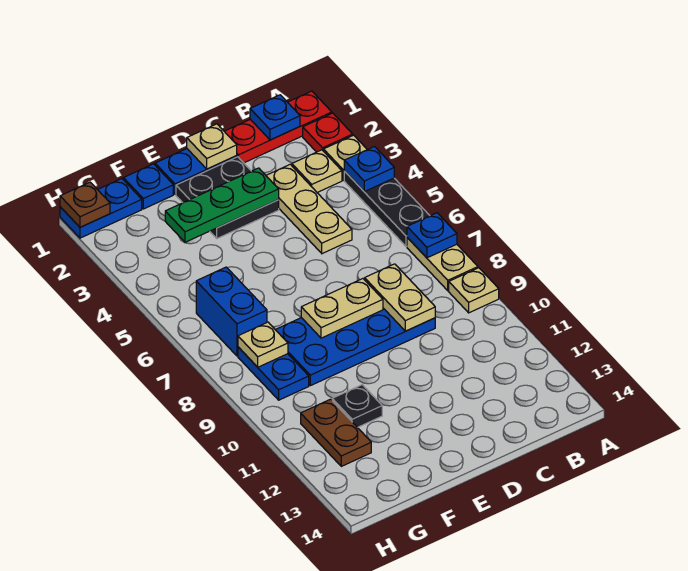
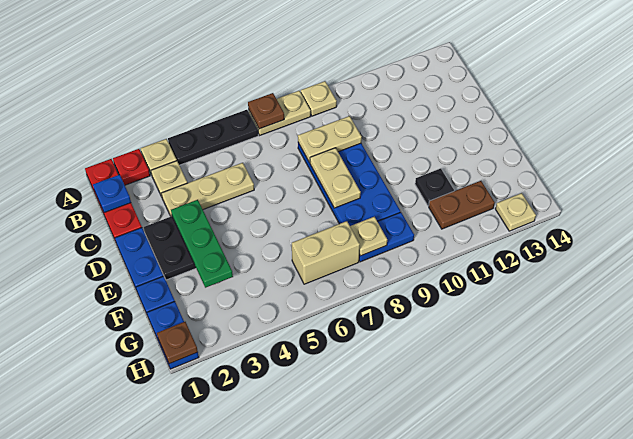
blue 1x1 plate [344,147,394,192] -> none
blue 1x1 plate [407,213,457,258] -> brown 1x1 plate [248,93,284,129]
tan 1x1 plate [187,124,237,169] -> tan 1x1 plate moved to [495,193,536,231]
blue 1x2 brick [196,267,267,356] -> tan 1x2 brick [292,221,360,284]

